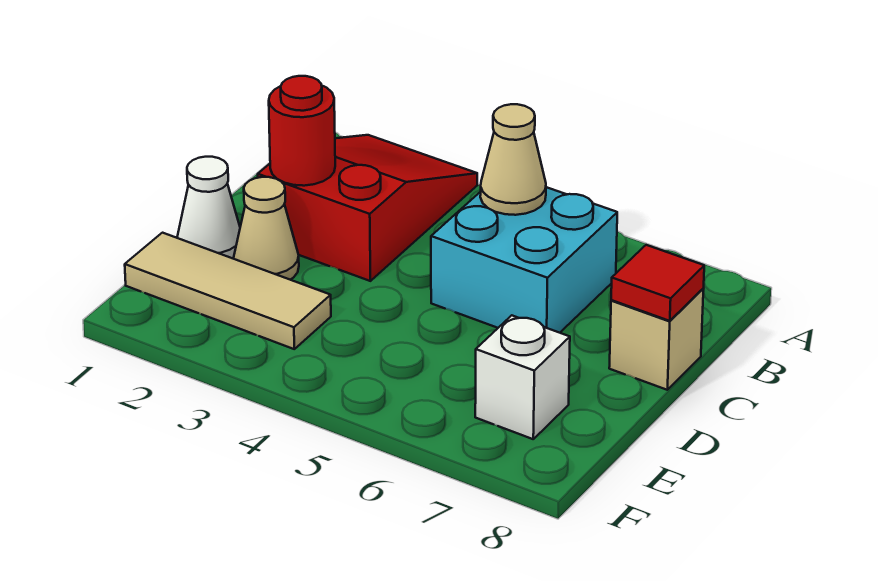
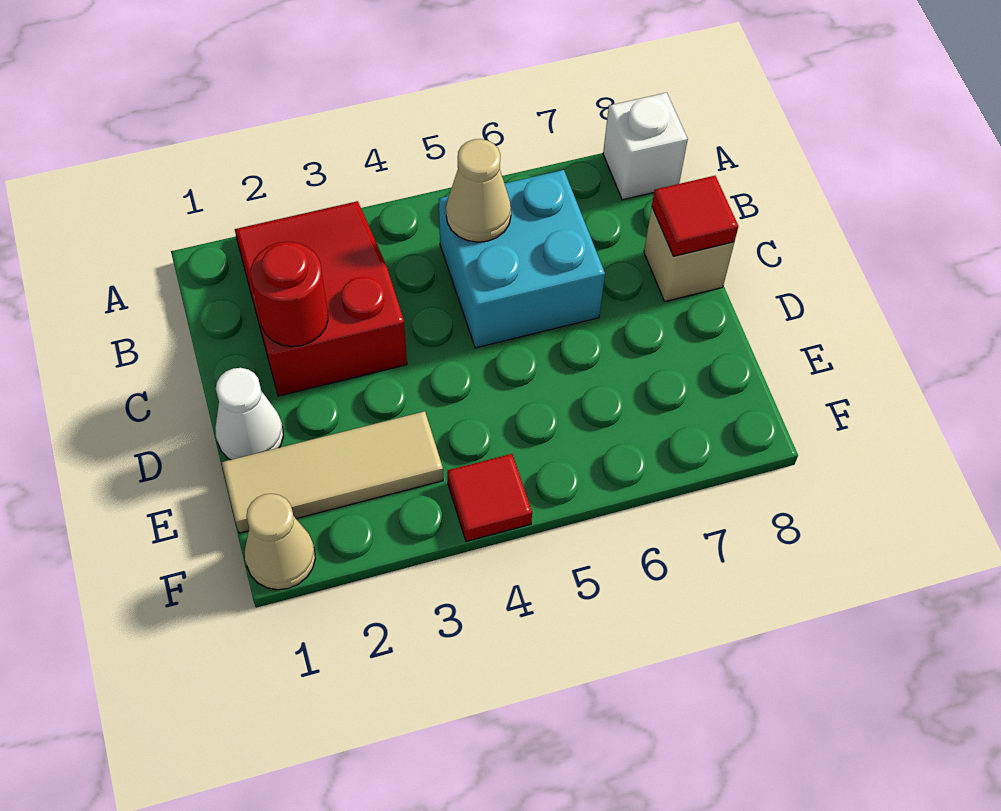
tan 1x1 cone [234,177,299,280] -> tan 1x1 cone moved to [245,494,315,590]
white 1x1 brick [475,315,570,439] -> white 1x1 brick moved to [603,93,688,200]
none -> red 1x1 tile [447,454,532,541]

